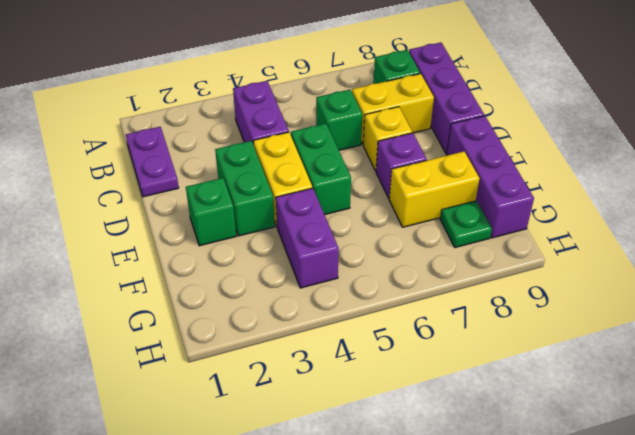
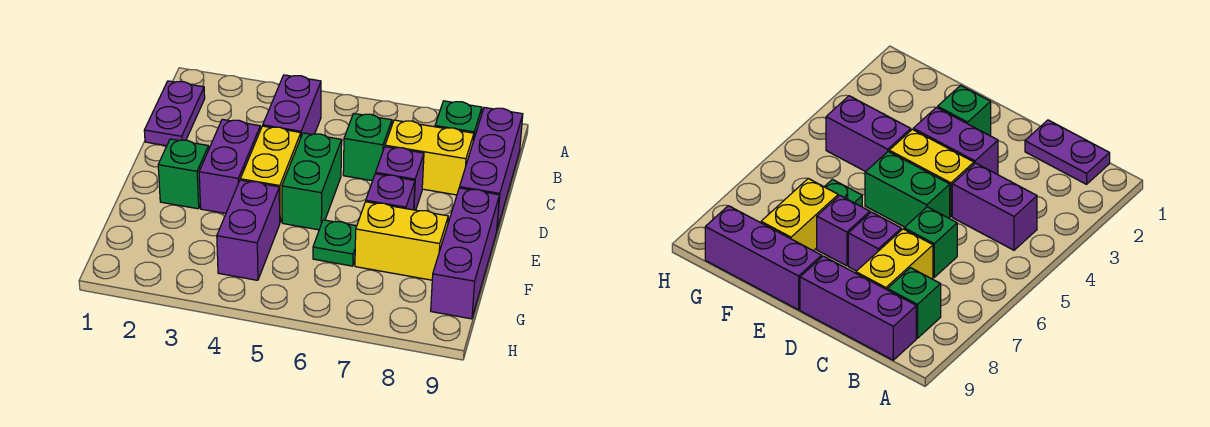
green 1x2 brick [215,141,275,236] -> purple 1x2 brick [199,119,260,214]
yellow 1x1 brick [363,107,412,171] -> purple 1x1 brick [376,147,424,210]
green 1x1 plate [440,201,492,248] -> green 1x1 plate moved to [313,220,357,266]

